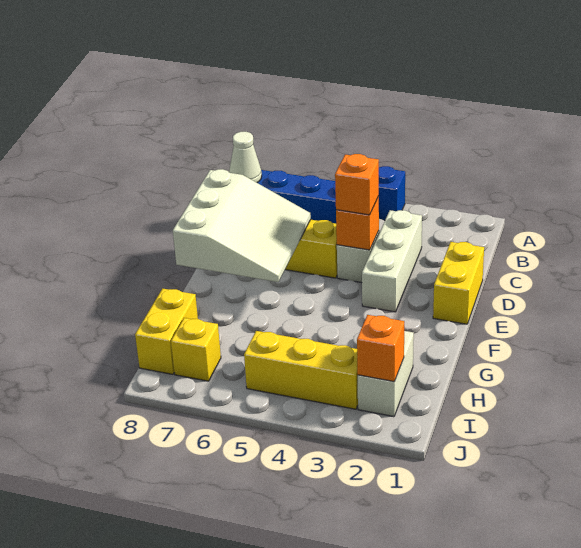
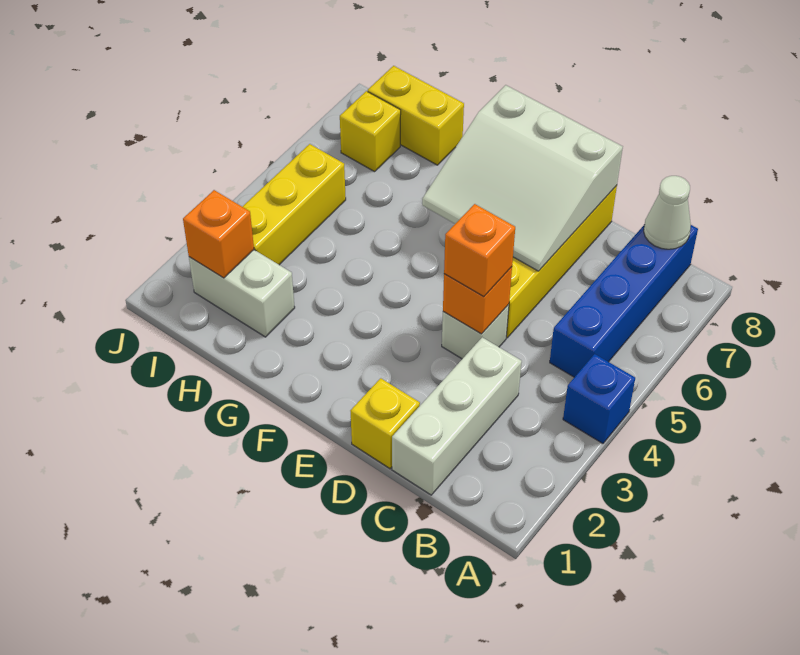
white 1x3 brick [362,210,422,312] -> white 1x3 brick turned to [392,337,522,495]
yellow 1x2 brick [433,242,484,324] -> yellow 1x1 brick [351,378,420,469]

